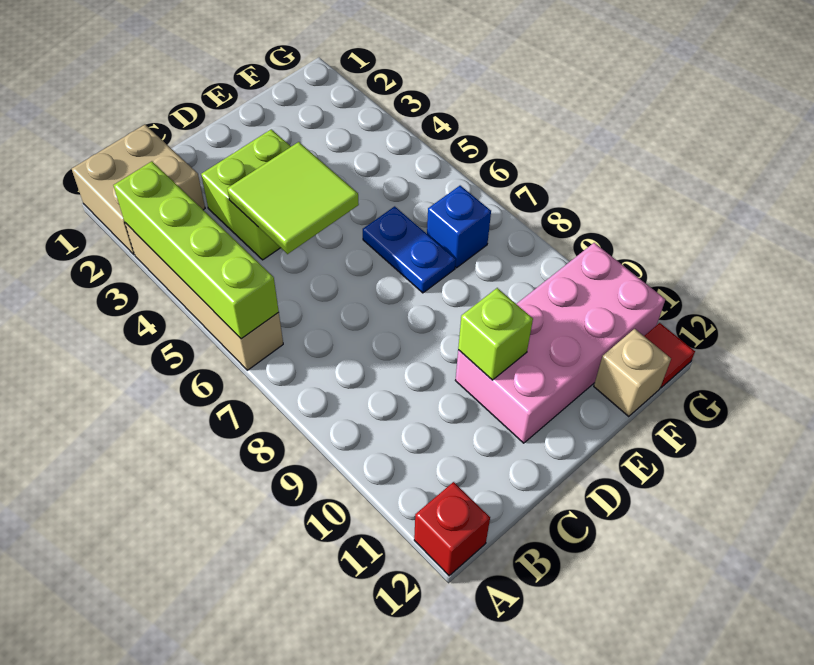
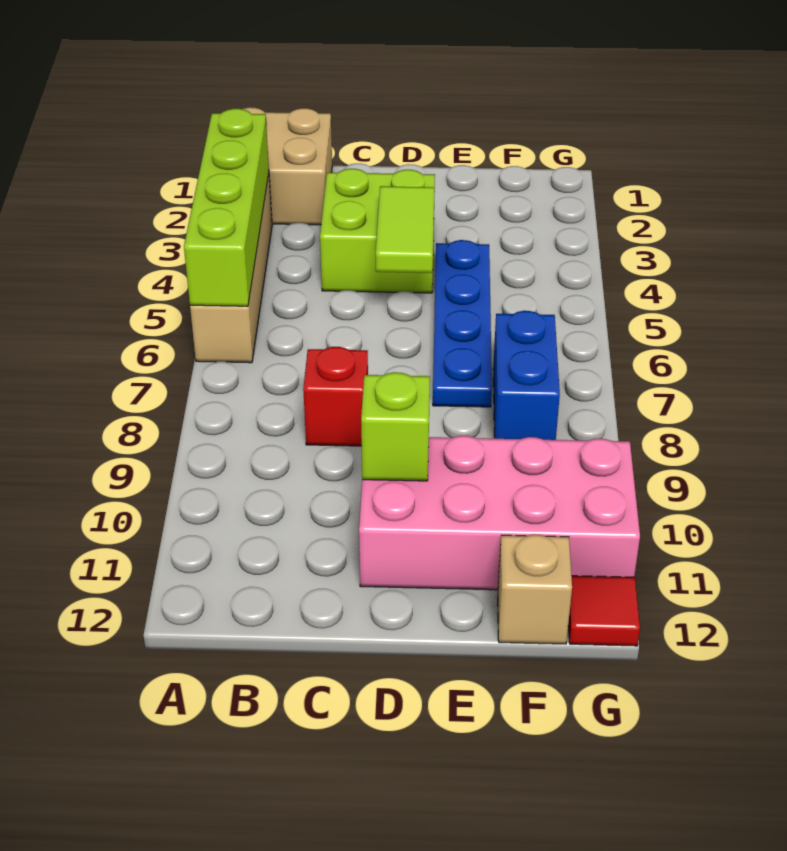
red 1x1 brick [414,482,490,576] -> red 1x1 brick moved to [303,347,368,446]
lime 2x2 tile [227,142,359,254] -> lime 1x2 tile [376,186,434,273]
blue 1x2 plate [363,206,456,293] -> blue 1x4 plate [433,240,492,407]
blue 1x1 brick [427,186,491,268] -> blue 1x2 brick [493,311,560,440]

